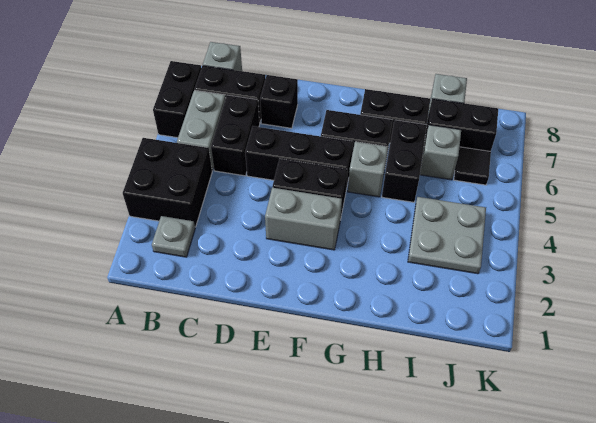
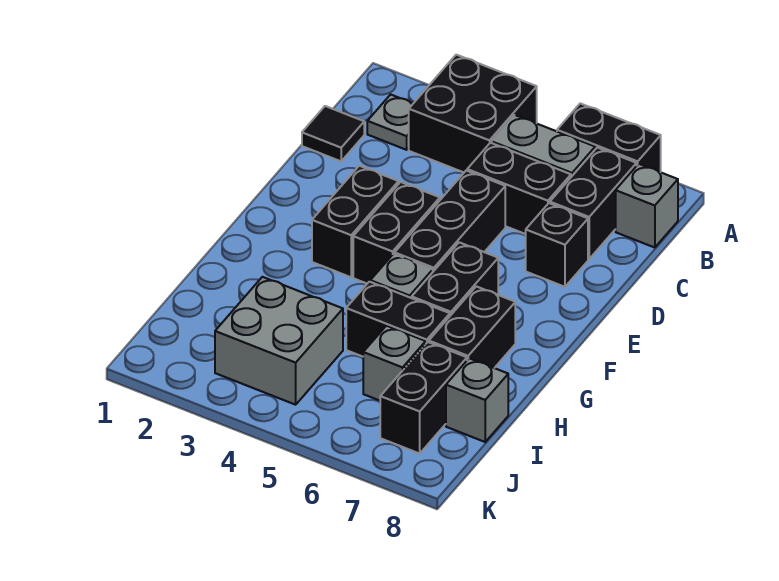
grey 1x2 brick [265,188,342,250] -> black 1x2 brick [312,166,399,277]
grey 2x2 plate [408,197,486,274] -> grey 2x2 brick [215,277,343,405]
black 1x1 tile [454,147,491,185] -> black 1x1 tile moved to [302,106,364,161]

